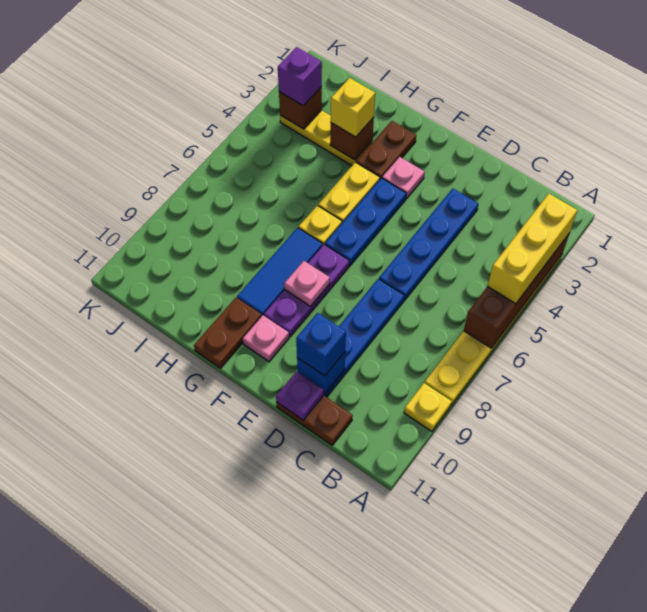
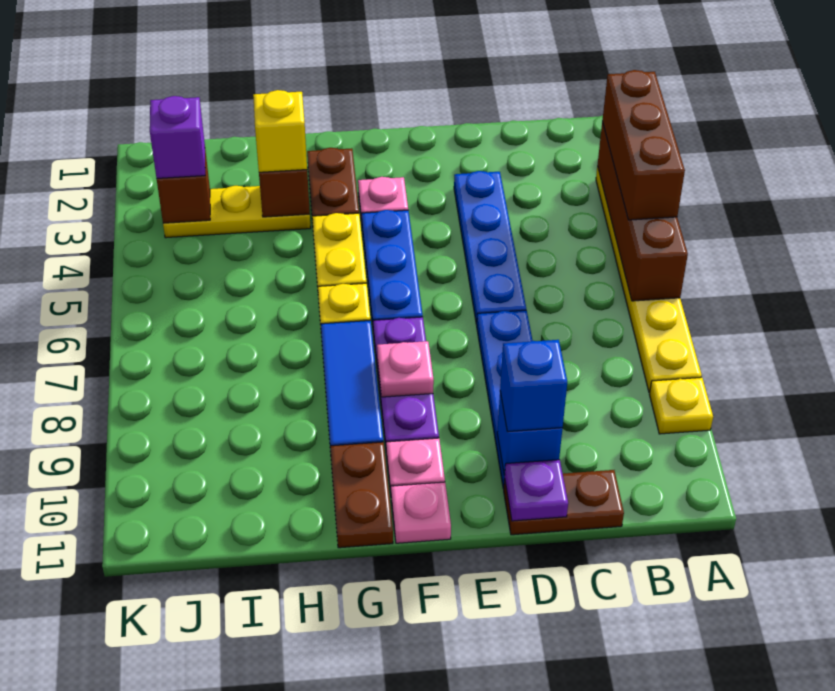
yellow 1x3 brick [488,194,577,304] -> brown 1x3 brick [602,70,685,220]
none -> pink 1x1 plate [391,482,451,543]

